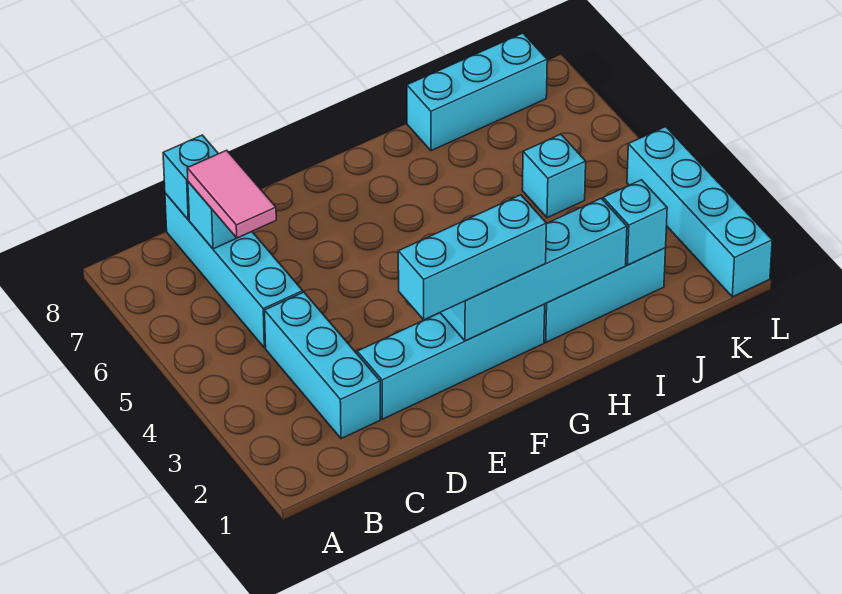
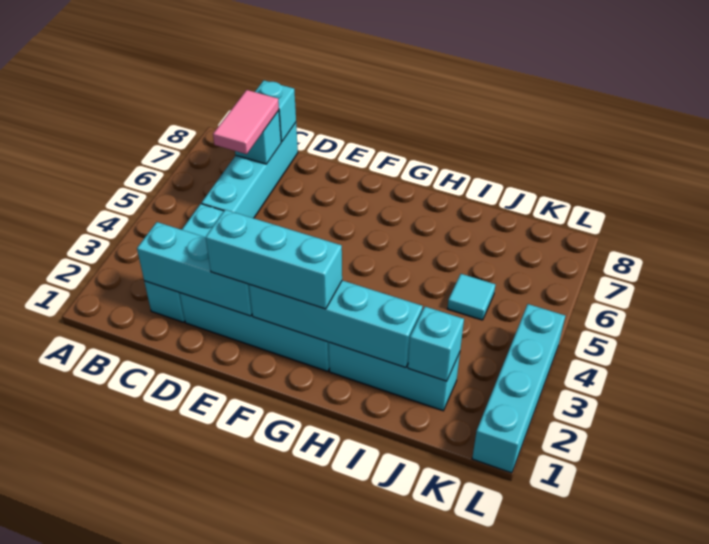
cyan 1x3 brick [407,33,547,151] -> cyan 1x3 brick moved to [137,222,252,316]
cyan 1x1 brick [522,134,586,218] -> cyan 1x1 tile [448,274,495,320]

